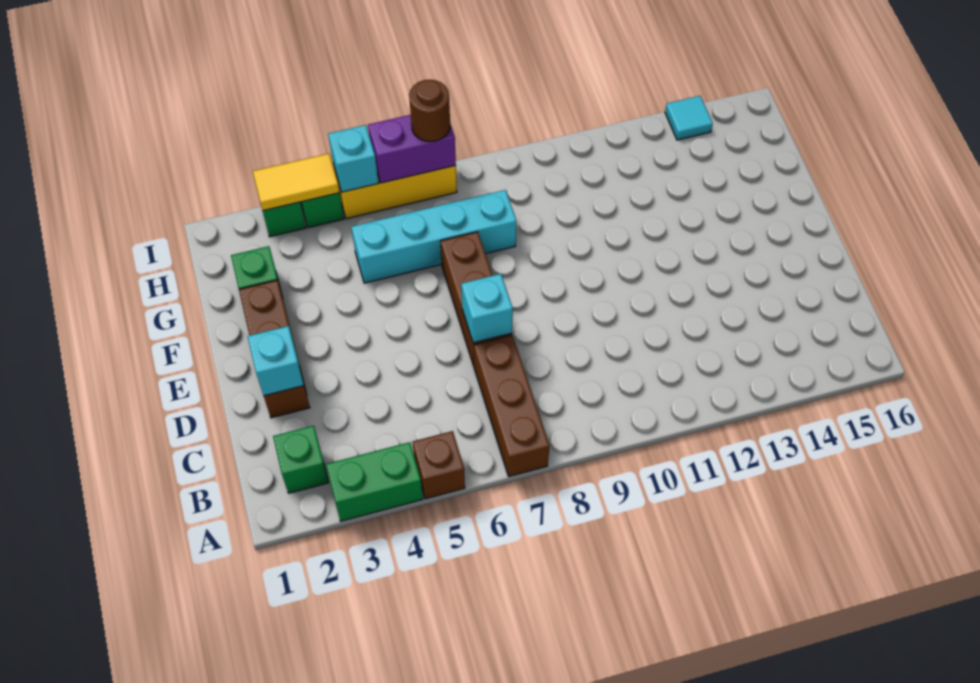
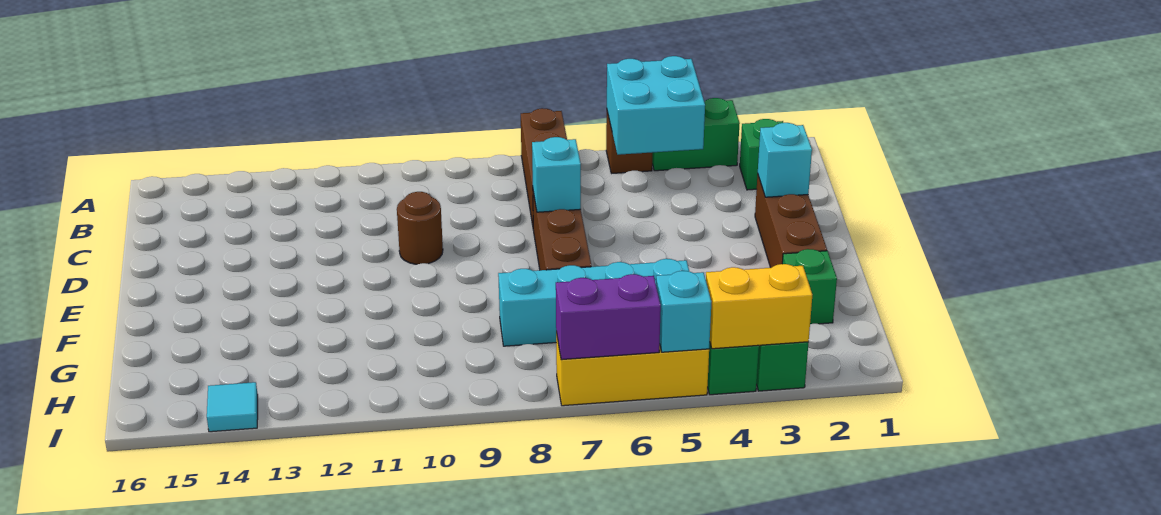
none -> cyan 2x2 brick [607,56,705,155]
yellow 1x2 tile [253,154,340,211] -> yellow 1x2 brick [706,264,812,349]
brown 1x1 round brick [409,80,450,142] -> brown 1x1 round brick moved to [397,192,443,264]

